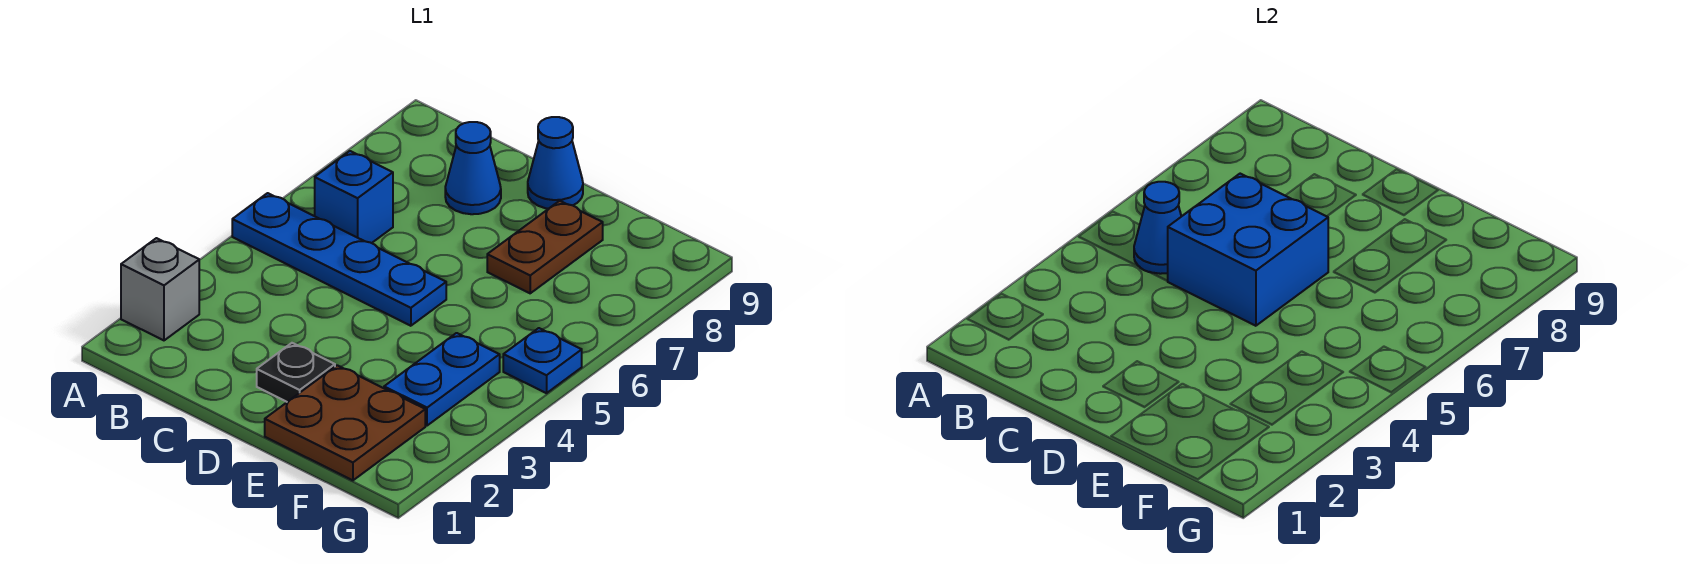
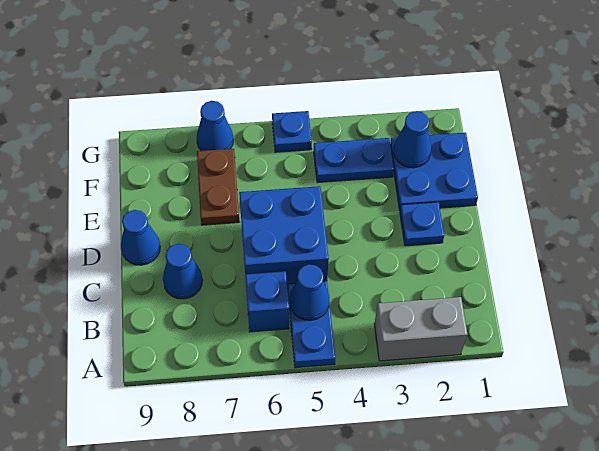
grey 1x1 brick [121,238,199,340] -> grey 1x2 brick [374,297,468,361]
black 1x1 plate [257,343,335,402] -> blue 1x1 plate [400,202,444,246]
brown 2x2 plate [265,365,425,480] -> blue 2x2 plate [390,133,478,210]
brown 1x2 plate [487,201,603,293] -> brown 1x2 plate turned to [197,149,239,225]
none -> blue 1x1 cone [393,111,431,168]
none -> blue 1x1 cone [197,101,234,151]

